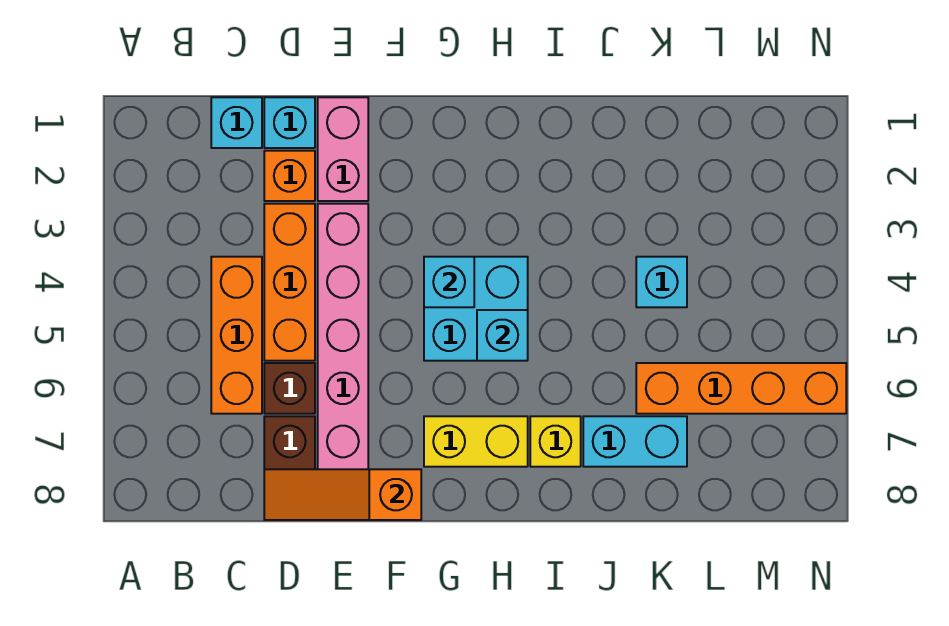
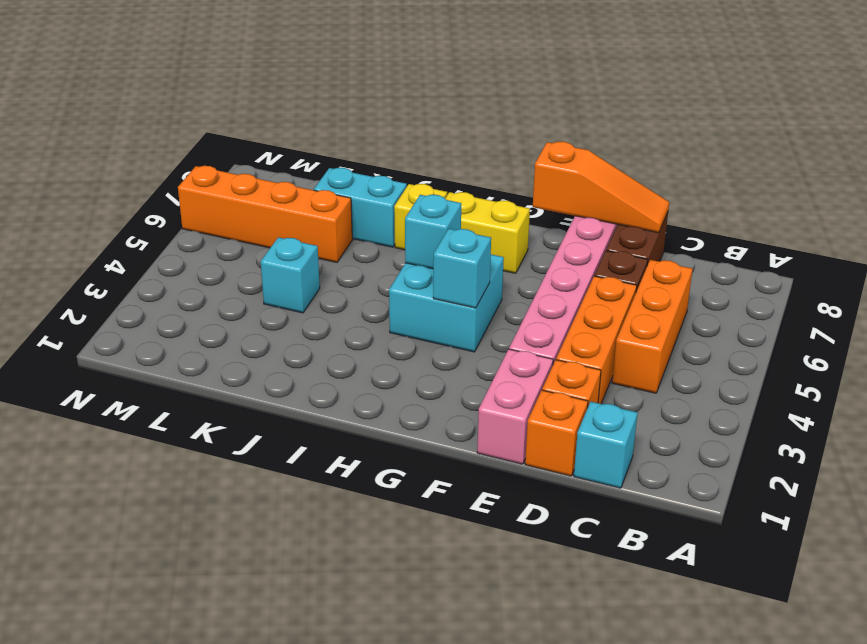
cyan 1x1 brick [264,97,315,148] -> orange 1x1 brick [525,390,588,476]

